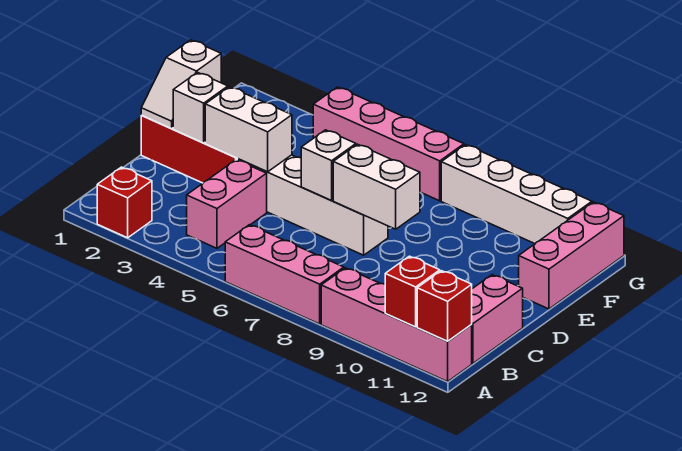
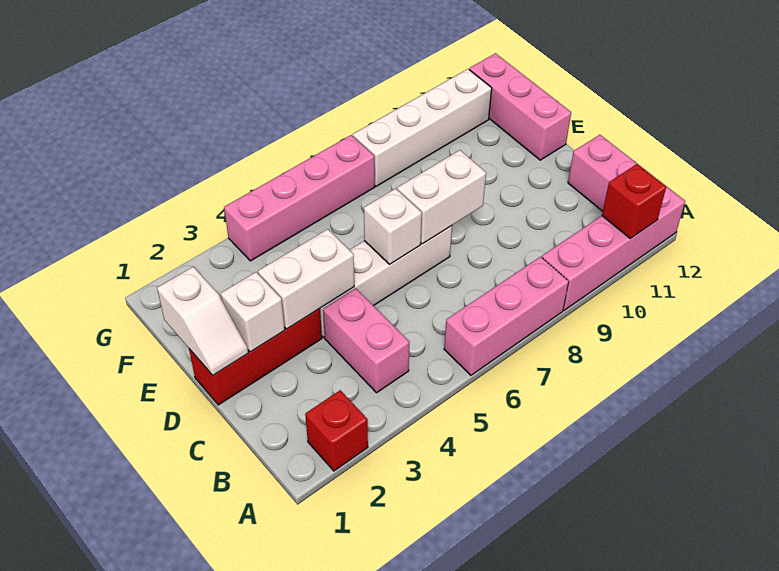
red 1x1 brick [417,271,472,341] -> none

